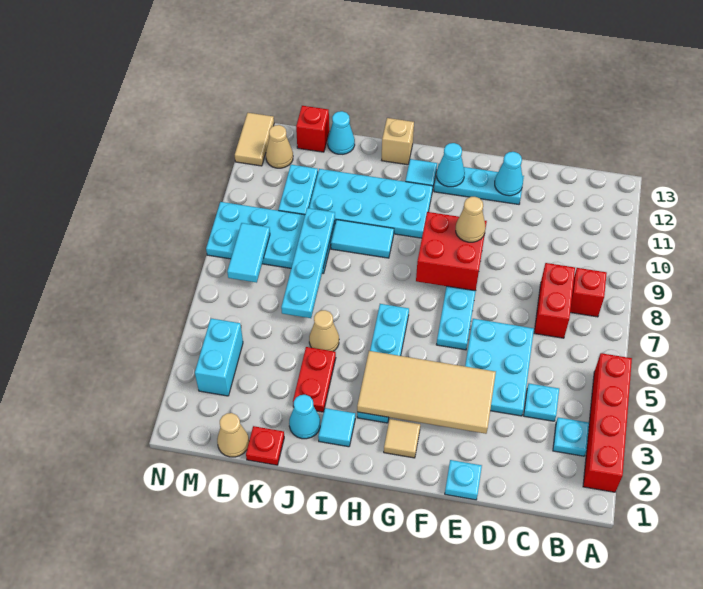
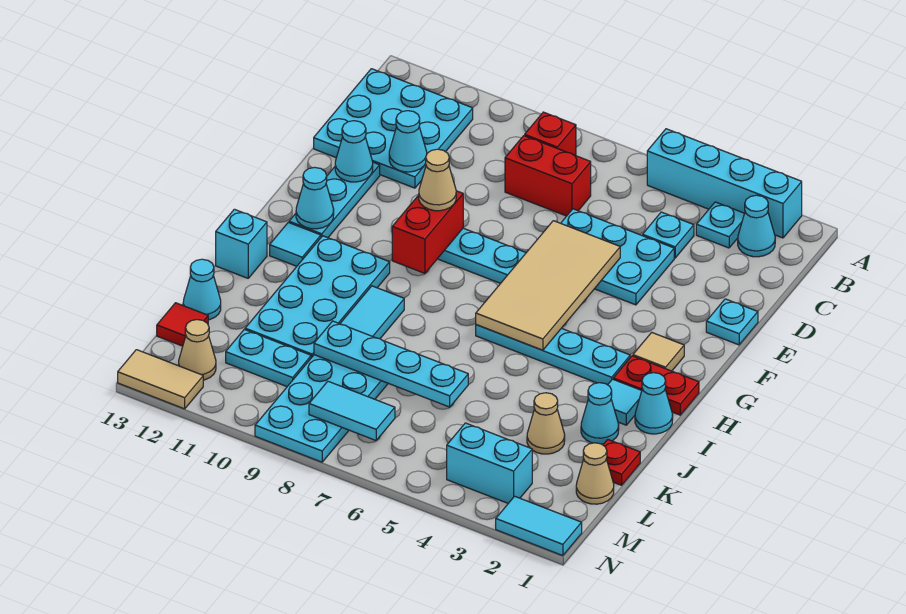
red 1x4 brick [583,353,632,492] -> cyan 1x4 brick [647,129,802,238]
none -> cyan 1x1 cone [738,195,775,257]
none -> cyan 3x3 plate [314,69,473,188]
none -> cyan 1x1 cone [389,111,427,172]
tan 2x4 tile [357,351,496,434] -> tan 2x4 tile moved to [476,221,620,350]
red 2x2 brick [416,212,487,291] -> red 1x2 brick [392,191,463,273]
none -> cyan 1x1 cone [635,373,673,434]
tan 1x1 brick [382,118,414,165] -> cyan 1x1 brick [216,209,267,278]
red 1x2 plate [293,347,336,412] -> red 1x2 plate moved to [613,356,699,415]
tan 1x1 cone [309,310,339,351] -> tan 1x1 cone moved to [527,393,565,454]
red 1x1 brick [296,106,329,152] -> red 1x1 tile [157,303,208,346]
none -> cyan 1x2 tile [496,496,582,556]

